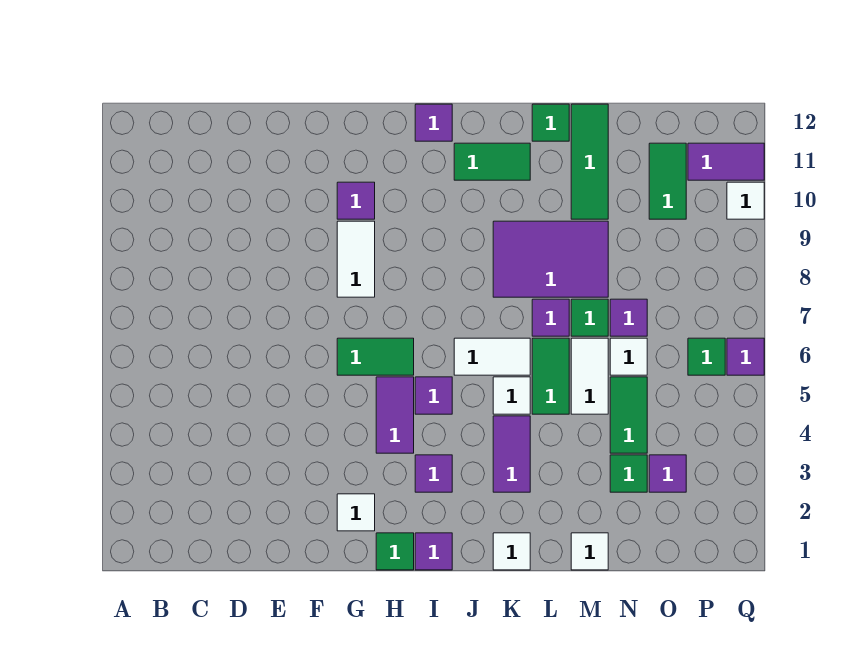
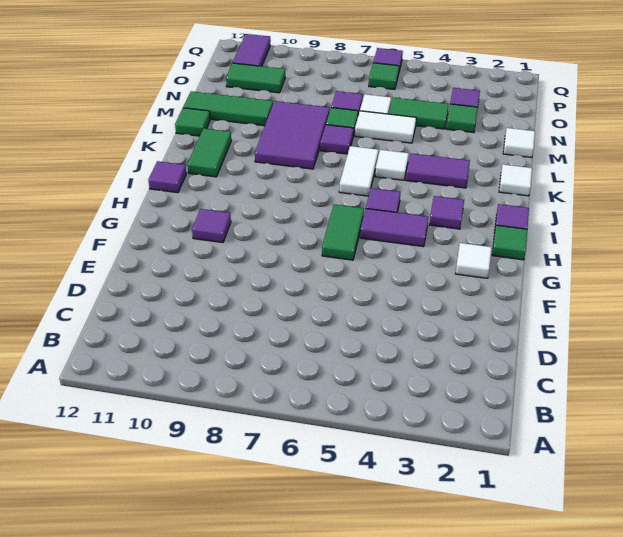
white 1x2 tile [337,221,375,297] -> none
green 1x2 tile [532,338,569,414] -> none
white 1x1 tile [727,182,764,219] -> none

